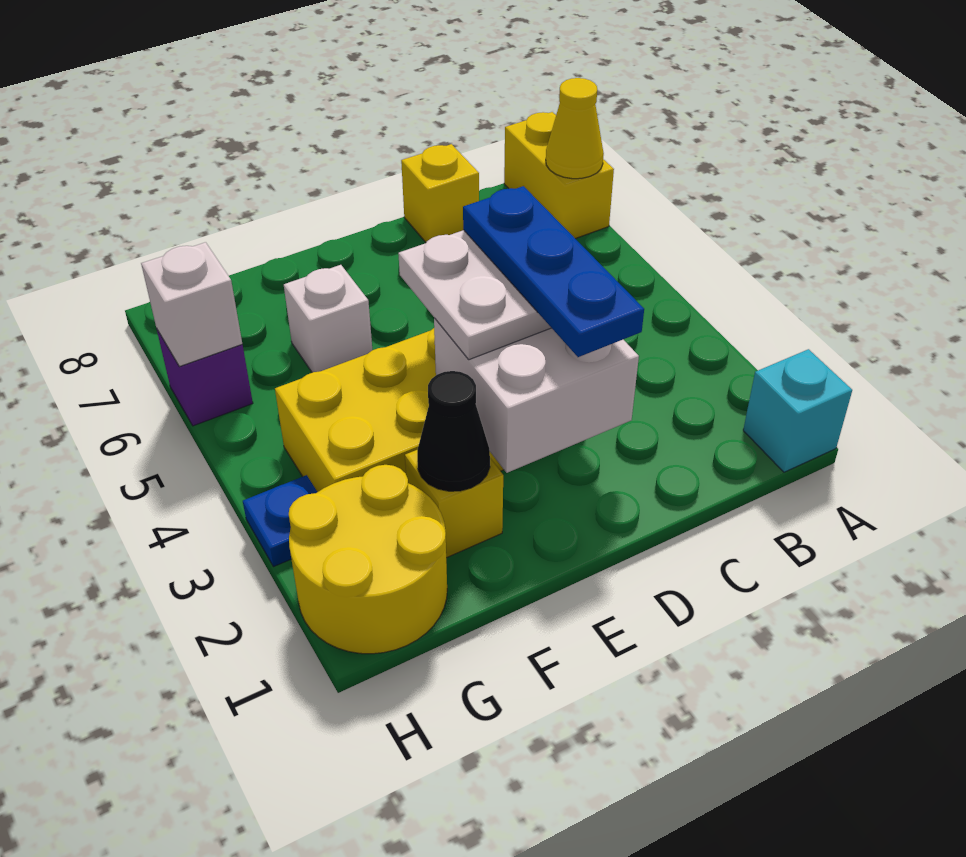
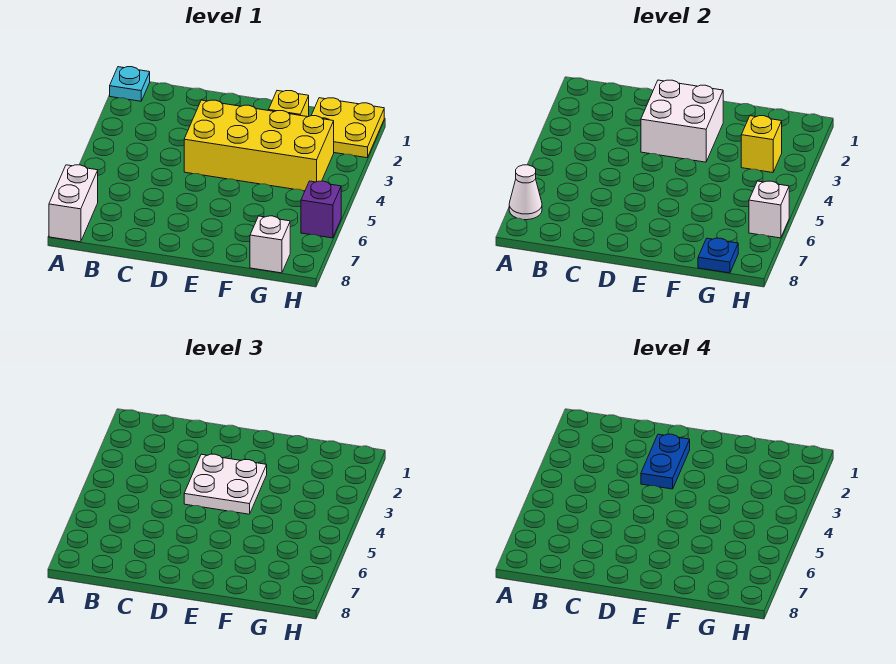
cyan 1x1 brick [743,349,852,472] -> cyan 1x1 plate [110,67,150,101]
yellow 1x2 brick [504,112,614,239] -> white 1x2 brick [49,165,98,242]
yellow 1x1 cone [546,78,604,179] -> white 1x1 cone [509,165,542,220]
yellow 1x1 brick [401,144,479,242] -> yellow 1x1 brick moved to [741,116,782,173]
blue 1x3 plate [463,186,644,357] -> blue 1x2 plate [641,434,690,489]
black 1x1 cone [417,371,490,491] -> none
white 1x1 brick [284,265,372,373] -> white 1x1 brick moved to [250,216,290,273]
yellow 2x2 round brick [289,465,447,654] -> yellow 2x2 plate [311,98,384,158]
blue 1x1 plate [243,475,317,567] -> blue 1x1 plate moved to [698,238,738,273]

